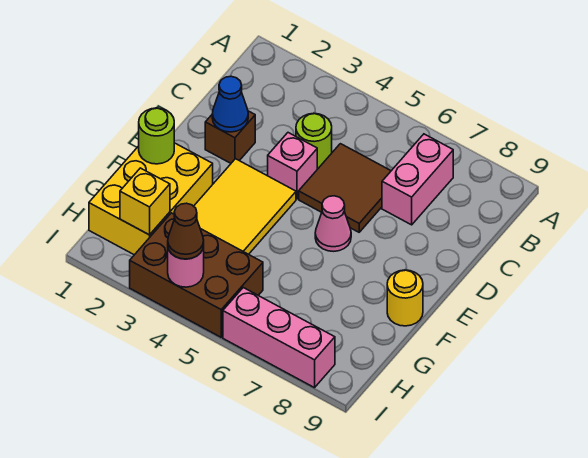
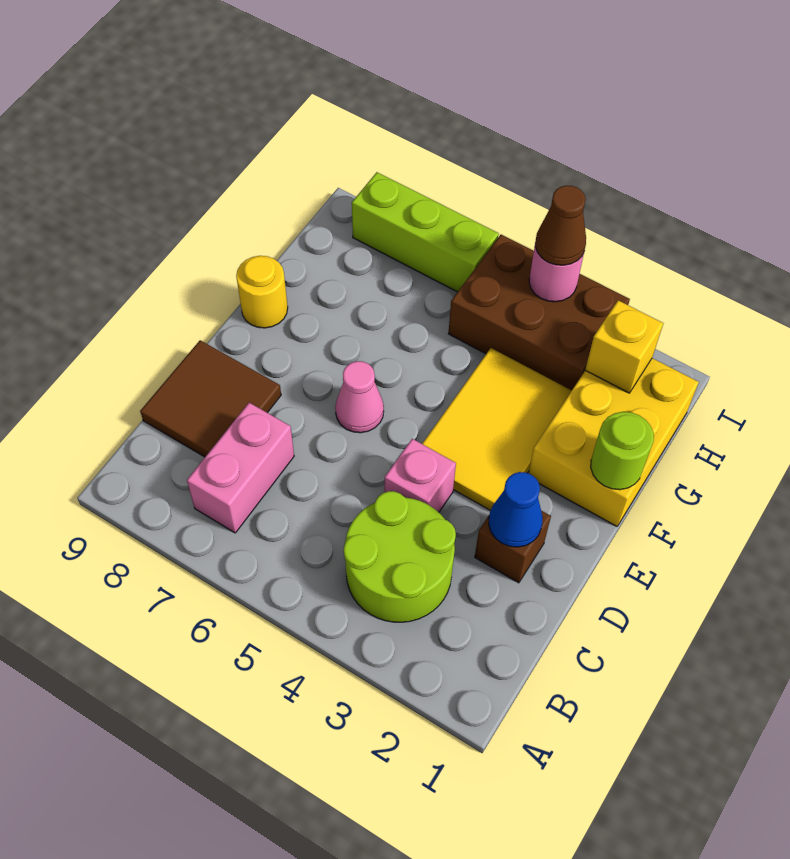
lime 1x1 round brick [296,113,332,169] -> lime 2x2 round brick [344,491,456,622]
brown 2x2 tile [299,144,391,232] -> brown 2x2 tile moved to [140,340,281,457]
pink 1x3 brick [223,288,335,388] -> lime 1x3 brick [352,172,499,292]

